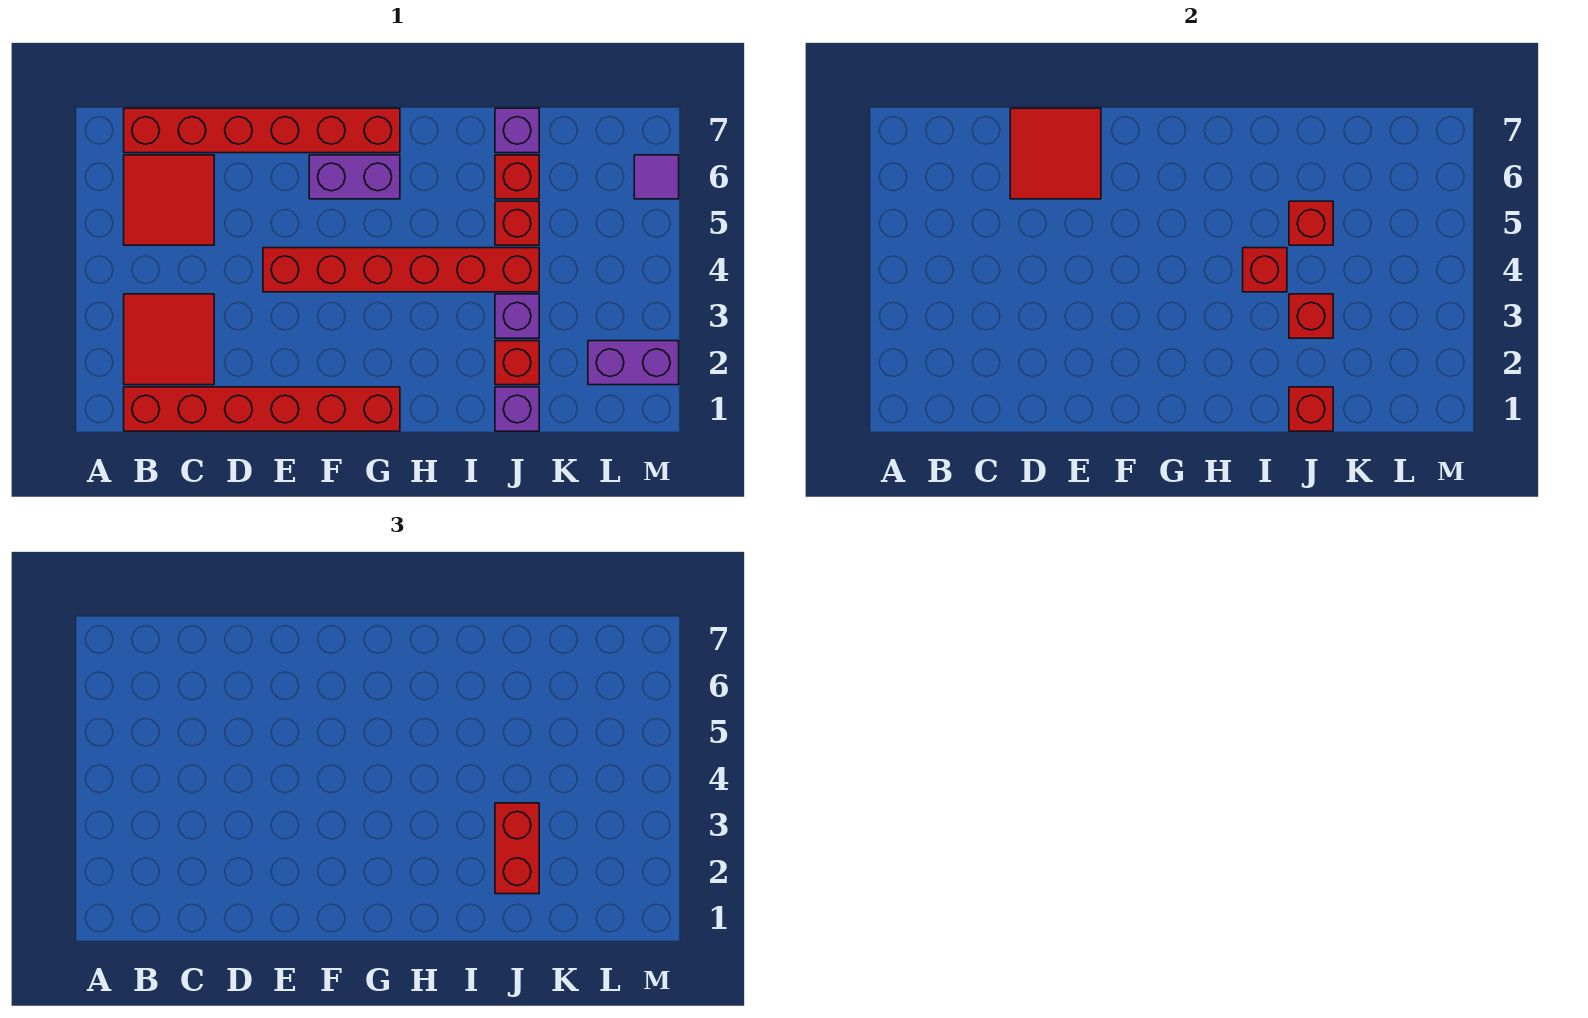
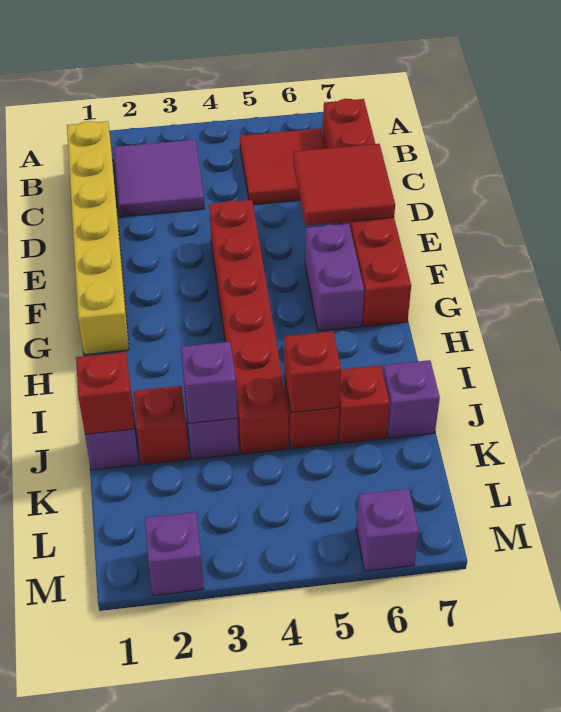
red 1x6 brick [124,387,400,431] -> yellow 1x6 brick [67,121,129,355]
red 2x2 tile [124,294,214,385] -> purple 2x2 tile [113,140,204,217]
red 1x1 brick [1243,248,1287,292] -> none
red 1x2 brick [495,803,539,894] -> none
red 1x1 brick [1289,294,1333,338] -> purple 1x1 brick [181,342,237,423]
purple 1x2 brick [588,341,679,385] -> purple 1x1 brick [145,512,204,595]
purple 1x1 tile [634,155,679,199] -> purple 1x1 brick [356,489,419,571]

